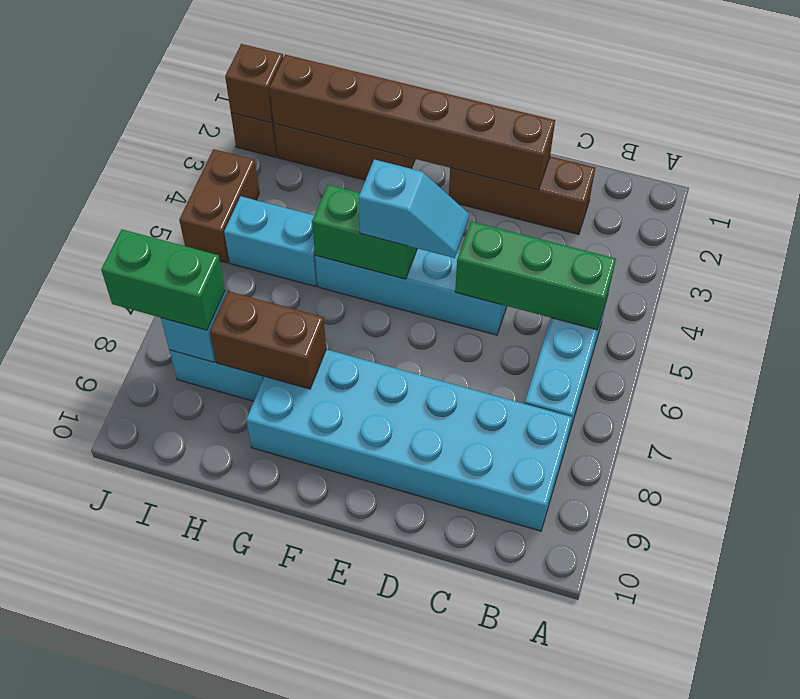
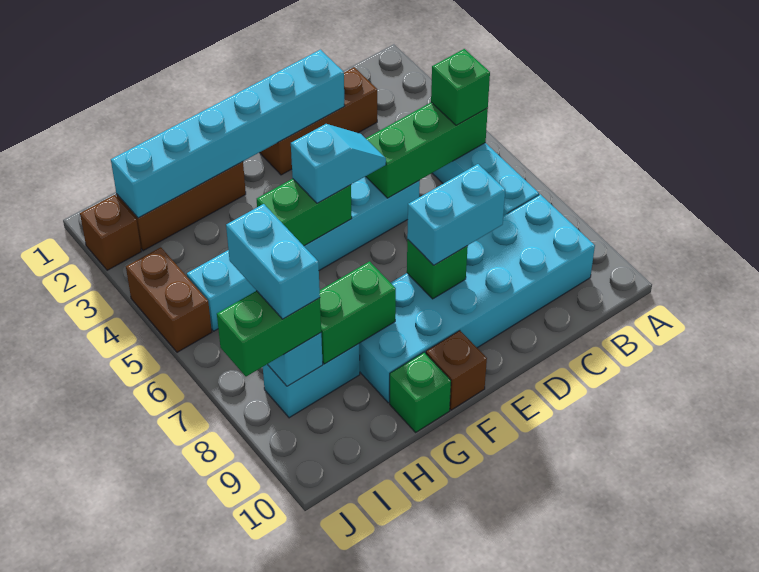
none -> green 1x1 brick [431,49,490,126]
brown 1x6 brick [270,55,555,190] -> cyan 1x6 brick [111,50,345,218]
none -> cyan 1x2 brick [407,164,505,265]
none -> green 1x1 brick [407,240,468,299]
brown 1x2 brick [210,291,326,389] -> green 1x2 brick [320,261,396,364]
none -> green 1x1 brick [390,352,451,432]
none -> cyan 1x2 brick [226,204,320,319]
brown 1x1 brick [225,44,283,123] -> brown 1x1 brick moved to [426,331,487,410]

